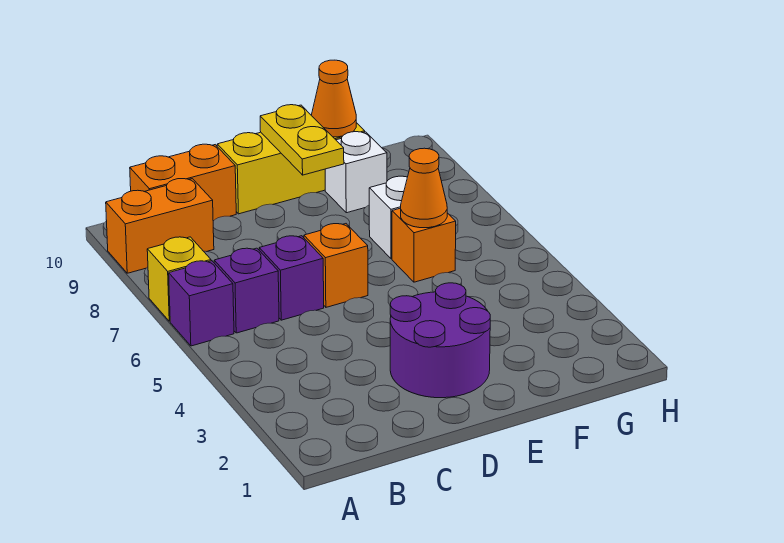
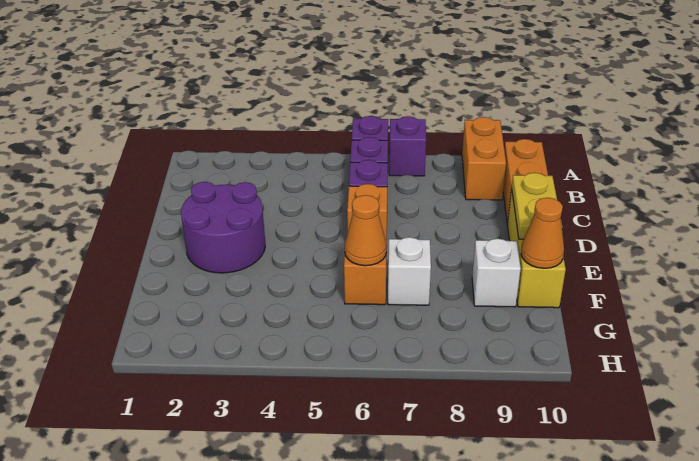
yellow 1x1 brick [147,237,211,321] -> purple 1x1 brick [389,116,426,176]
yellow 1x2 plate [260,105,344,175] -> yellow 1x2 plate turned to [512,173,562,239]

